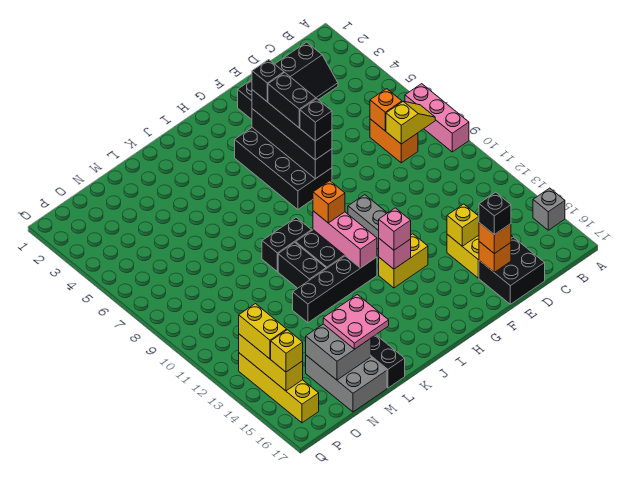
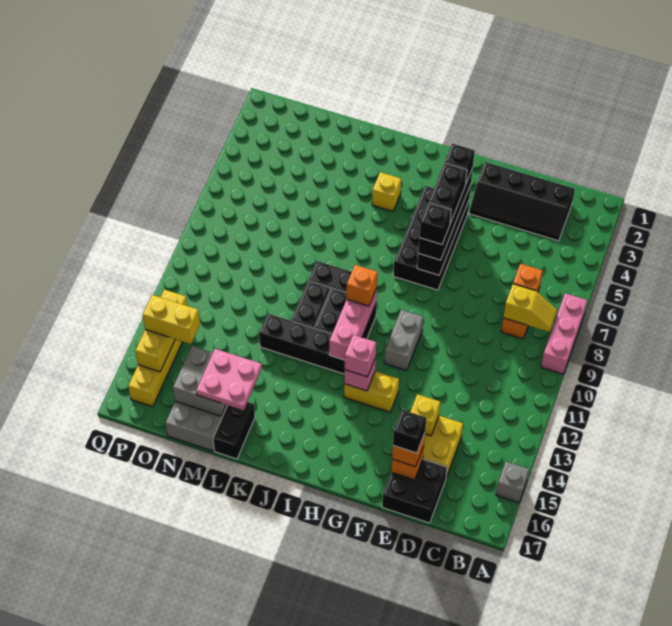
yellow 1x2 brick [239,304,287,359] -> yellow 1x2 brick turned to [143,295,200,344]
yellow 1x1 brick [271,330,303,372] -> yellow 1x1 brick moved to [372,172,401,212]

